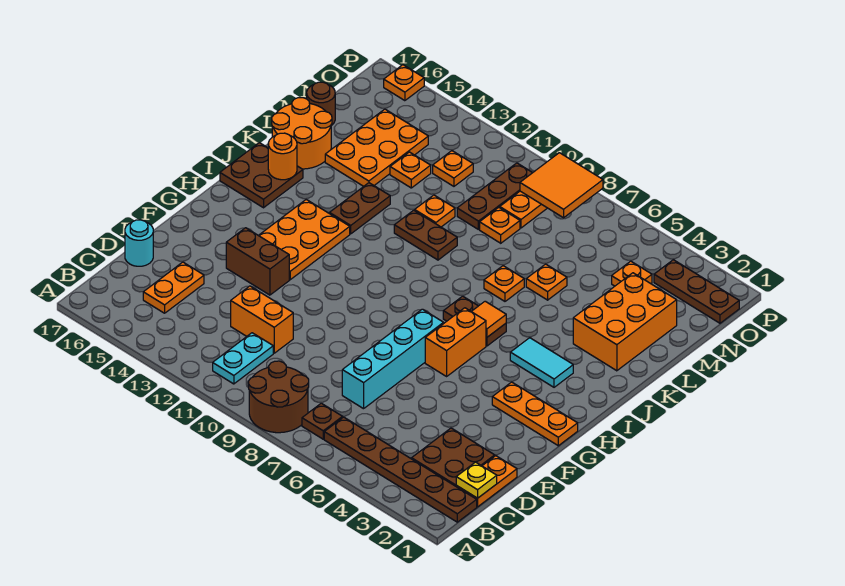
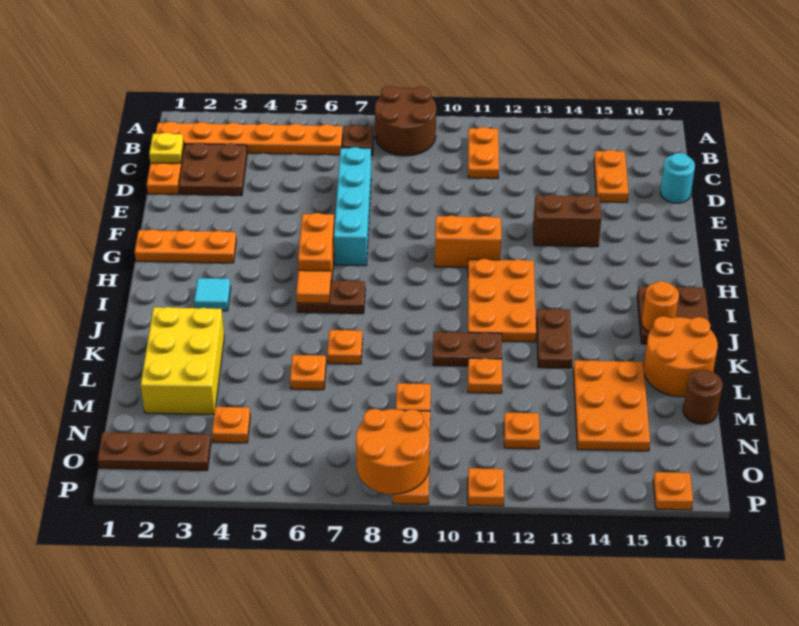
brown 1x6 plate [324,417,477,522] -> orange 1x6 plate [156,122,343,155]
cyan 1x2 plate [213,333,273,384] -> orange 1x2 plate [468,127,499,179]
orange 1x2 brick [231,286,293,353] -> orange 1x2 brick moved to [435,215,501,267]
orange 2x3 plate [258,200,350,280] -> orange 2x3 plate moved to [468,259,536,342]
cyan 1x2 tile [510,338,573,387] -> cyan 1x1 tile [194,278,231,311]
orange 2x3 brick [573,273,677,371] -> yellow 2x3 brick [141,307,224,415]
brown 1x3 plate [457,163,532,229] -> none
orange 1x1 plate [390,152,431,188] -> orange 1x1 plate moved to [468,468,504,506]
orange 2x2 tile [520,153,603,218] -> orange 2x2 round brick [356,409,430,494]

